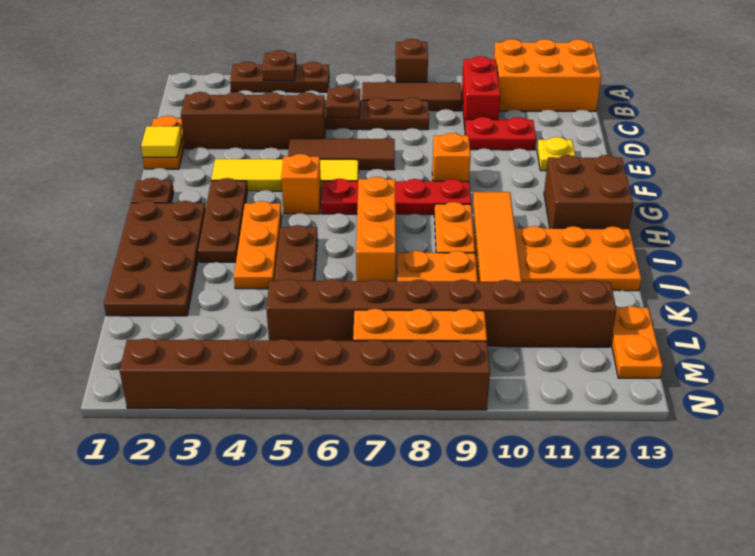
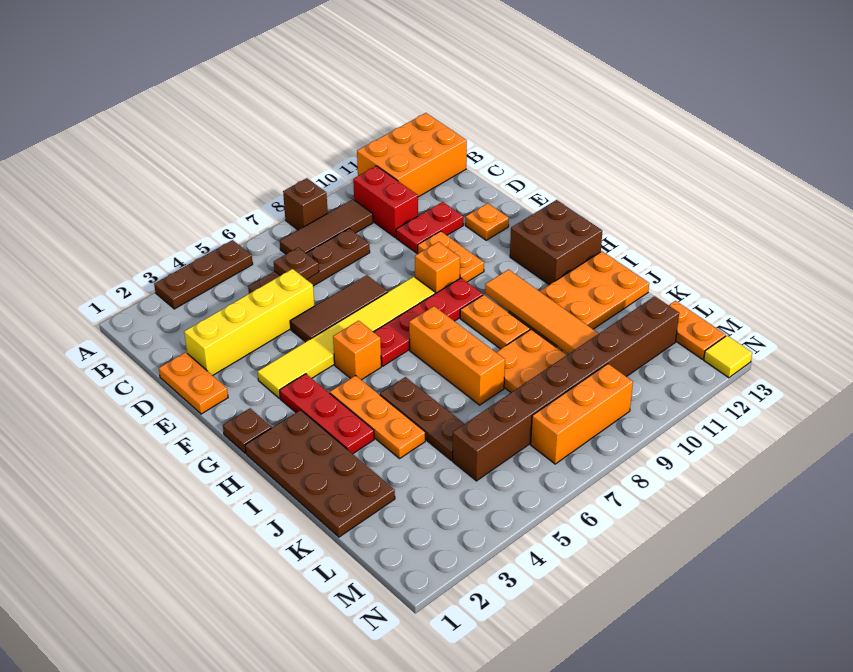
brown 1x1 plate [262,50,296,81] -> none
brown 1x4 brick [181,92,325,149] -> yellow 1x4 brick [184,269,314,375]
yellow 1x1 tile [141,126,182,157] -> yellow 1x1 tile moved to [704,336,752,378]
none -> orange 1x2 plate [418,231,484,282]
yellow 1x1 plate [537,137,575,171] -> orange 1x1 plate [465,203,509,240]
yellow 1x4 tile [211,159,359,191] -> yellow 1x6 tile [258,277,435,398]
brown 1x3 plate [198,178,247,262] -> red 1x3 plate [280,374,374,454]
brown 1x8 brick [120,338,490,410] -> none

